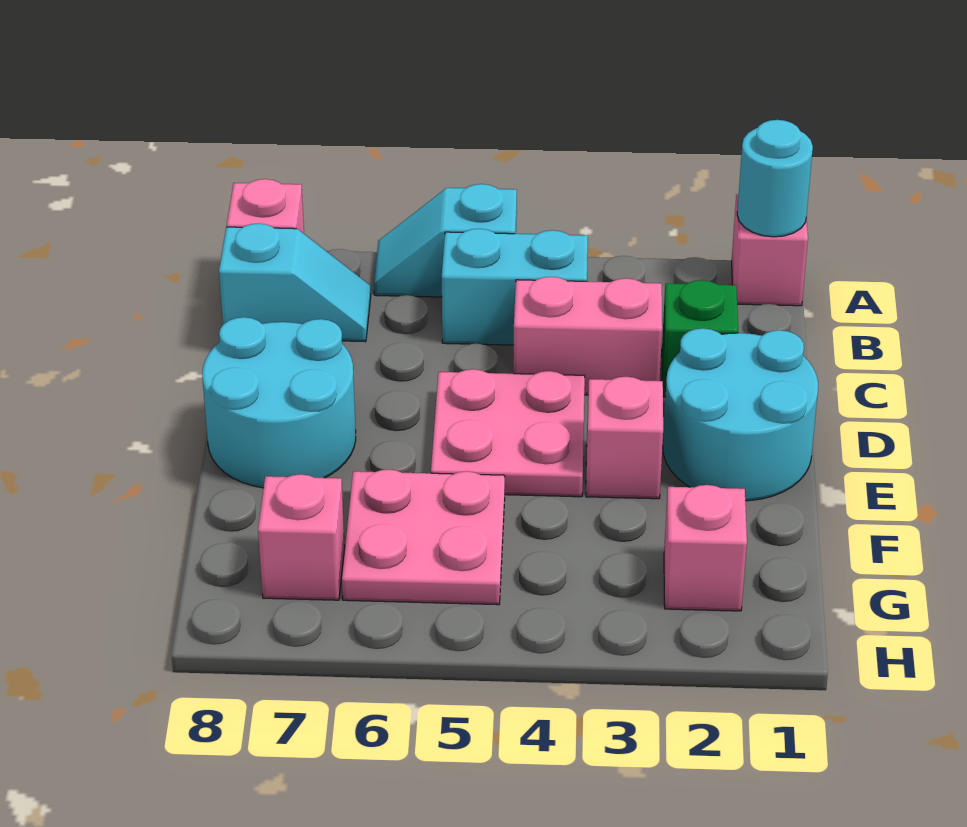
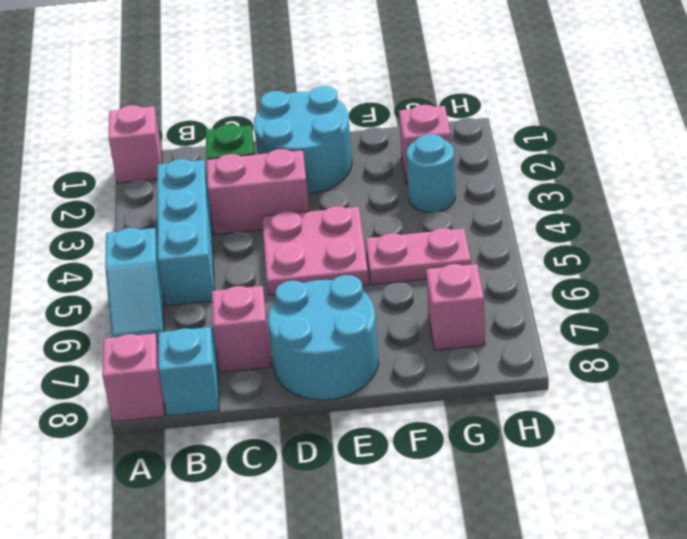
cyan 1x1 round brick [737,120,813,237] -> cyan 1x1 round brick moved to [407,134,455,212]
cyan 1x2 brick [442,229,588,345] -> cyan 1x3 brick [157,159,214,306]
pink 1x2 brick [513,277,662,395] -> pink 1x2 brick turned to [207,149,309,235]
pink 1x1 brick [586,377,663,499] -> pink 1x1 brick moved to [212,286,271,372]
pink 2x2 plate [342,469,505,605] -> pink 1x2 plate [366,228,471,285]

